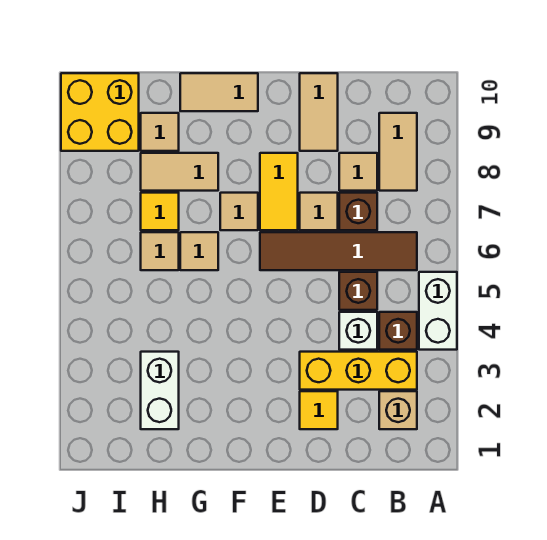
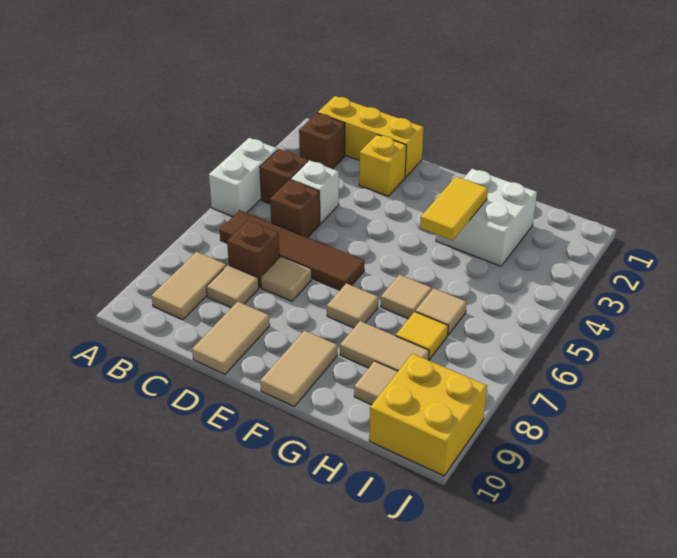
tan 1x1 brick [379,391,417,429] -> brown 1x1 brick [299,113,345,169]
yellow 1x3 brick [300,352,417,390] -> yellow 1x3 brick moved to [318,96,424,177]
yellow 1x1 tile [300,391,338,429] -> yellow 1x1 brick [359,135,406,196]
yellow 1x2 tile [260,153,298,230] -> yellow 1x2 tile moved to [420,177,488,240]
tan 1x2 tile [180,73,258,111] -> tan 1x2 tile turned to [260,331,337,407]
white 1x2 brick [141,352,179,429] -> white 2x2 brick [436,169,537,266]

